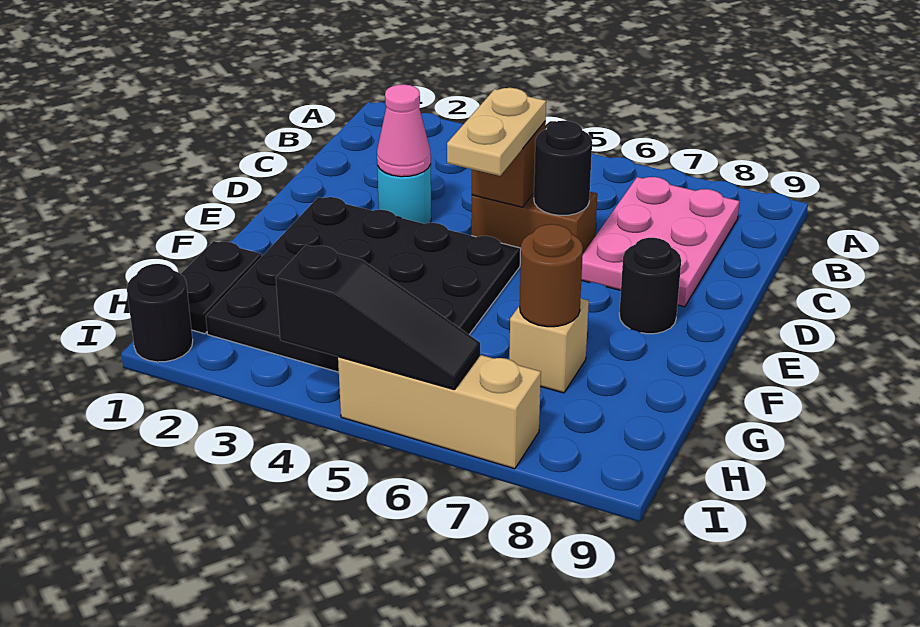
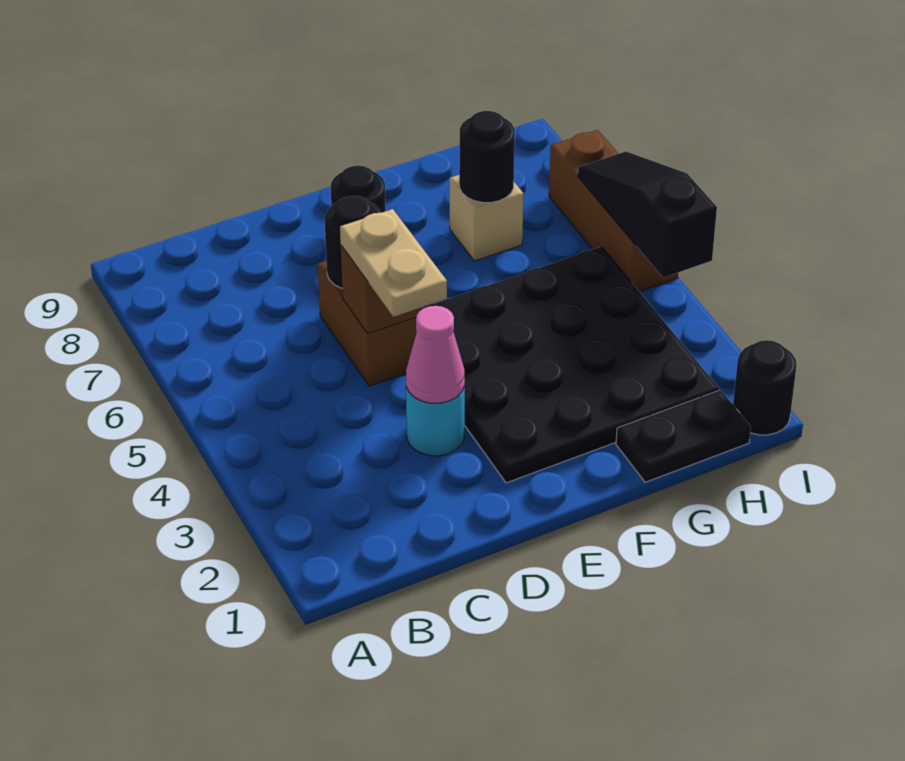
pink 2x3 plate [581,177,739,307] -> none
tan 1x2 plate [447,88,546,176] -> tan 1x2 plate turned to [340,209,447,317]
brown 1x1 round brick [520,224,583,327] -> black 1x1 round brick [459,111,515,203]
tan 1x3 brick [338,355,541,469] -> brown 1x3 brick [549,130,678,292]

